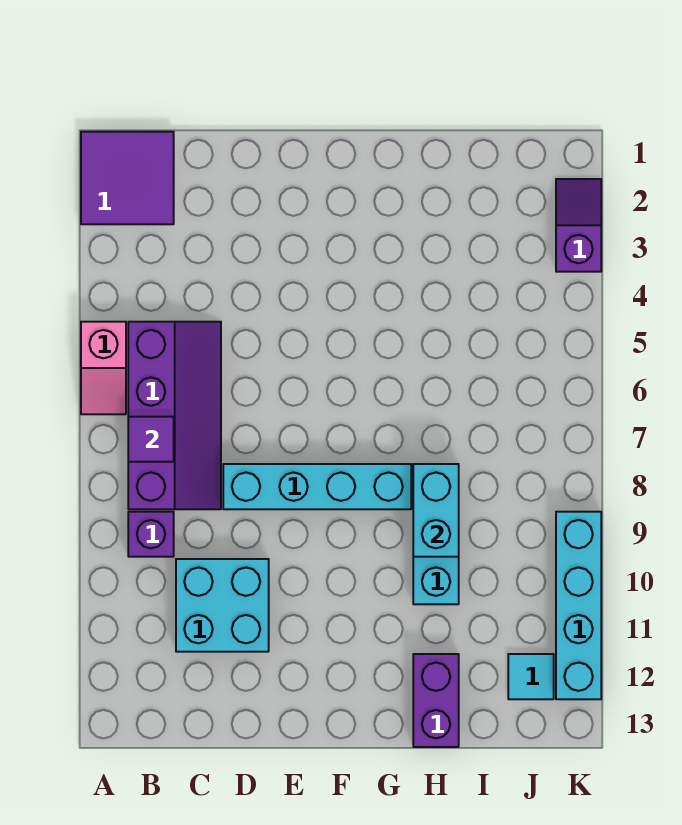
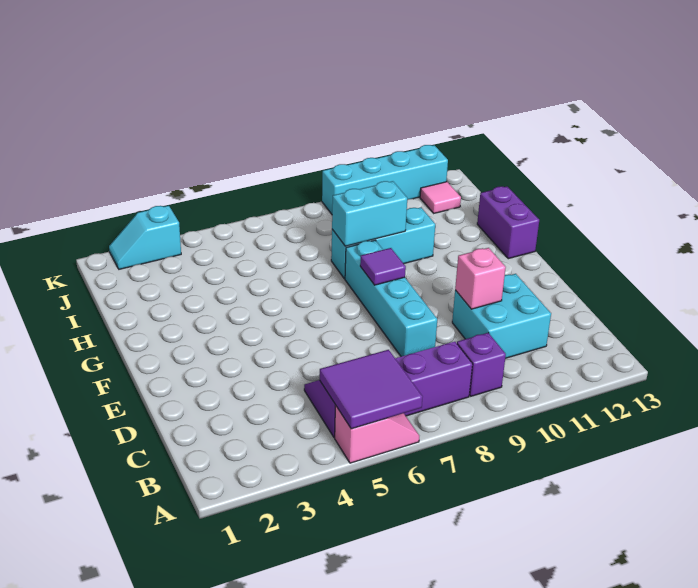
purple 2x2 tile [81,132,174,224] -> purple 2x2 tile moved to [320,350,422,429]
purple 1x1 tile [128,417,174,462] -> purple 1x1 tile moved to [360,248,406,285]
none -> pink 1x1 brick [455,248,506,309]
purple 1x2 brick [413,654,459,747] -> purple 1x2 brick turned to [477,186,539,259]
cyan 1x1 tile [508,654,554,699] -> pink 1x1 tile [420,182,461,213]
purple 1x2 slope [556,179,601,272] -> cyan 1x2 slope [109,206,181,269]

